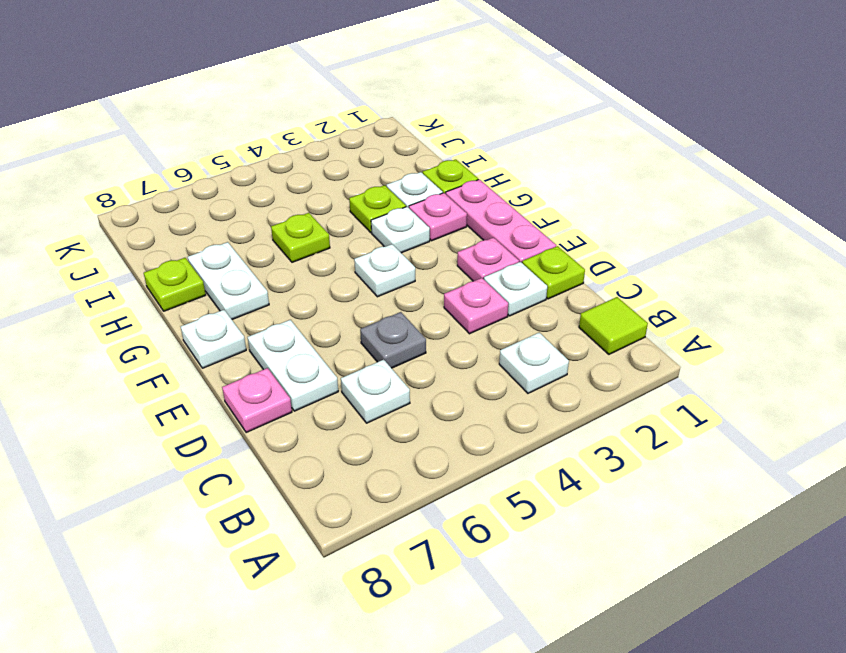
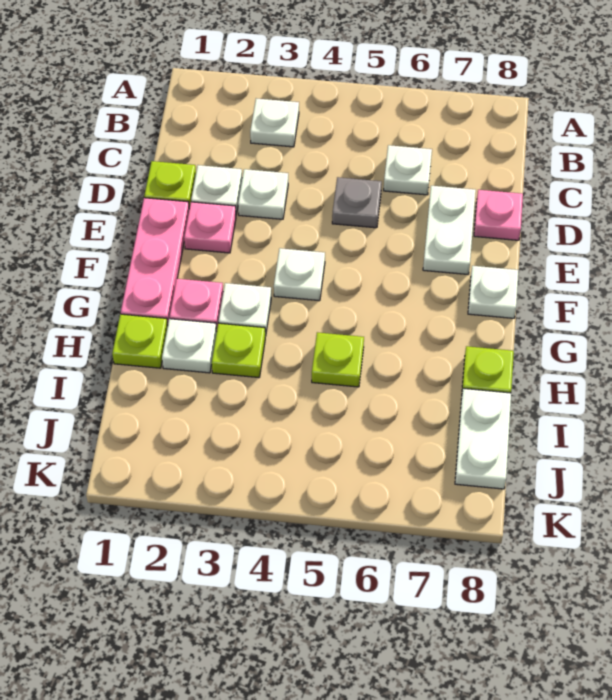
lime 1x1 tile [579,297,648,354] -> none
pink 1x1 plate [444,278,508,334] -> white 1x1 plate [238,169,288,219]
white 1x2 plate [188,242,269,319] -> white 1x2 plate moved to [455,388,511,489]

